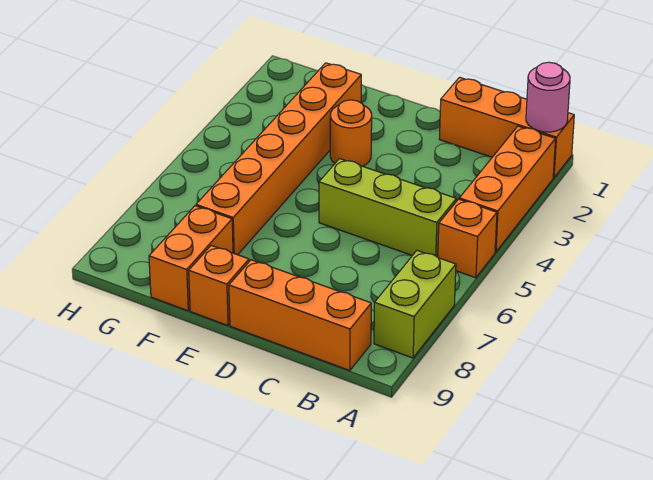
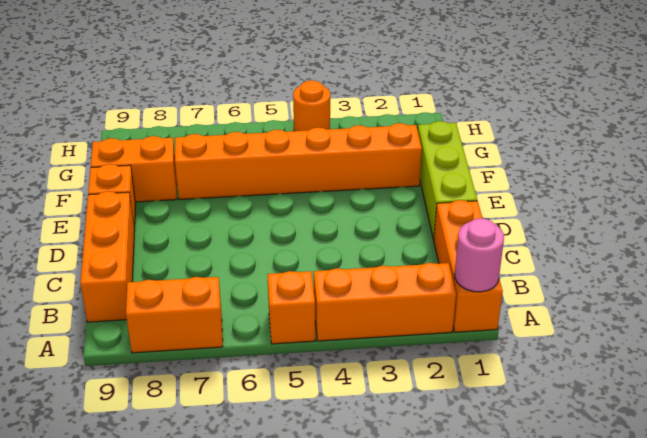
lime 1x2 brick [374,251,456,358] -> orange 1x2 brick [126,277,223,353]
lime 1x3 brick [319,159,456,257] -> lime 1x3 brick moved to [418,121,477,240]
orange 1x1 round brick [330,100,372,166] -> orange 1x1 round brick moved to [293,80,330,131]

